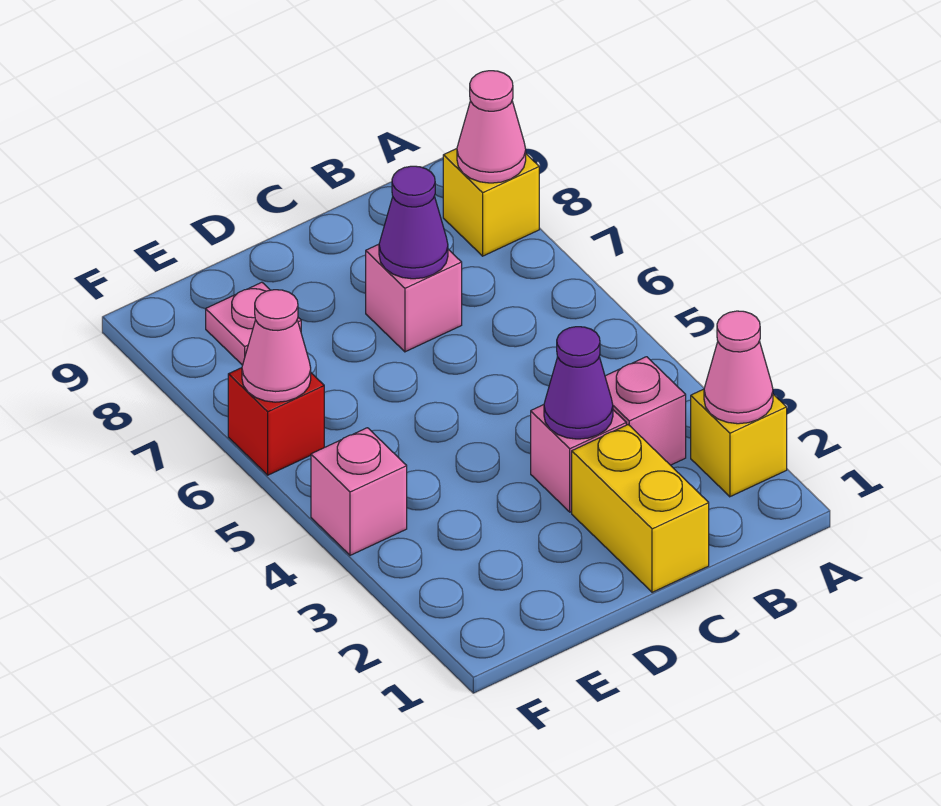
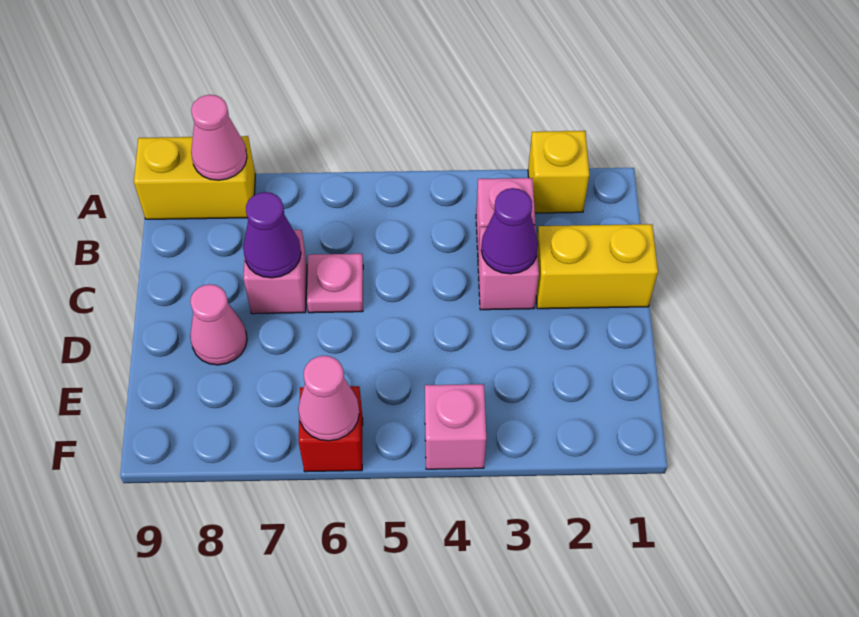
pink 1x1 cone [704,311,773,424] -> pink 1x1 cone moved to [190,284,247,365]
yellow 1x1 brick [443,149,539,256] -> yellow 1x2 brick [134,136,255,219]
pink 1x1 plate [206,282,301,365] -> pink 1x1 plate moved to [307,254,363,313]

